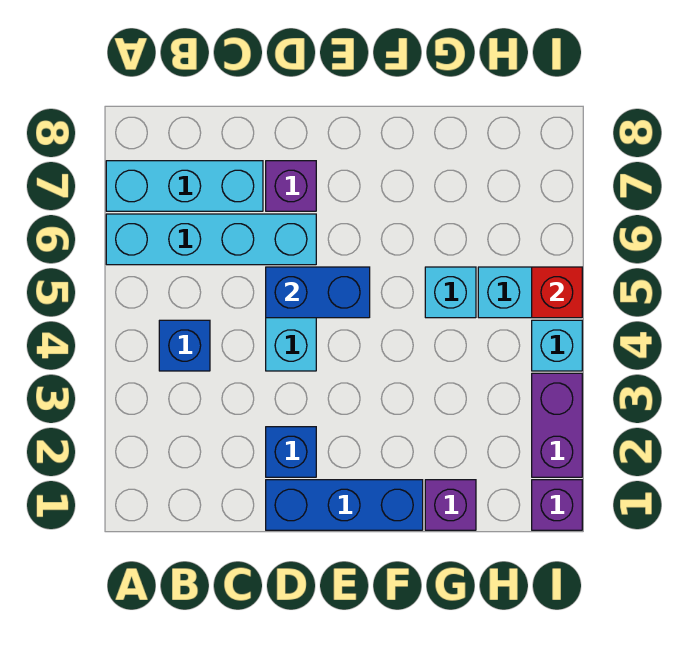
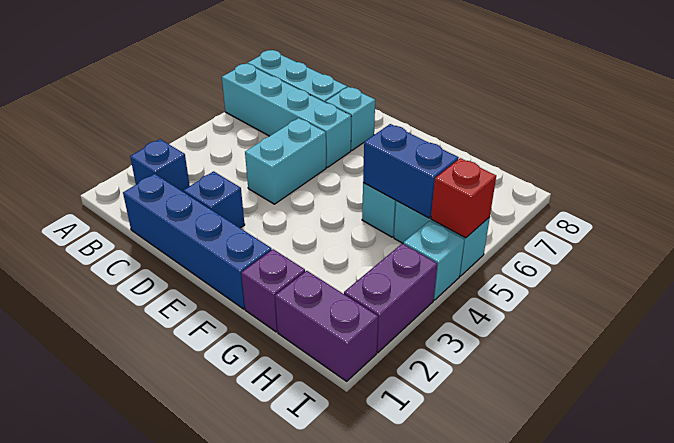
blue 1x1 brick [159,320,210,371] -> blue 1x1 brick moved to [130,139,190,192]
blue 1x3 brick [266,480,423,530] -> blue 1x4 brick [123,174,272,309]
blue 1x2 brick [266,267,370,318] -> blue 1x2 brick moved to [363,124,459,218]
purple 1x1 brick [266,161,316,211] -> cyan 1x1 brick [325,87,375,151]
purple 1x1 brick [532,480,582,530] -> purple 1x2 brick [275,271,378,381]

